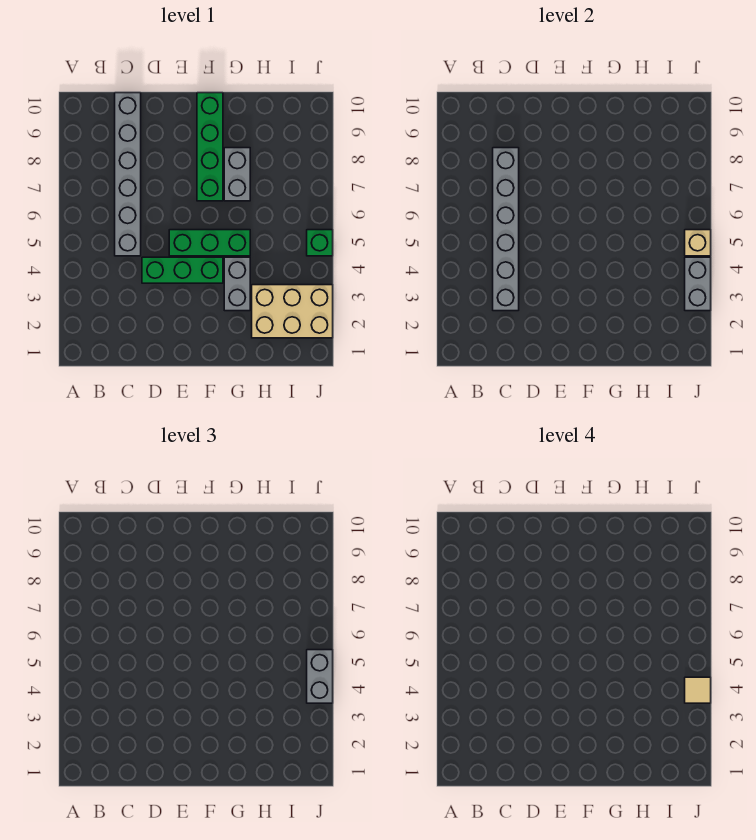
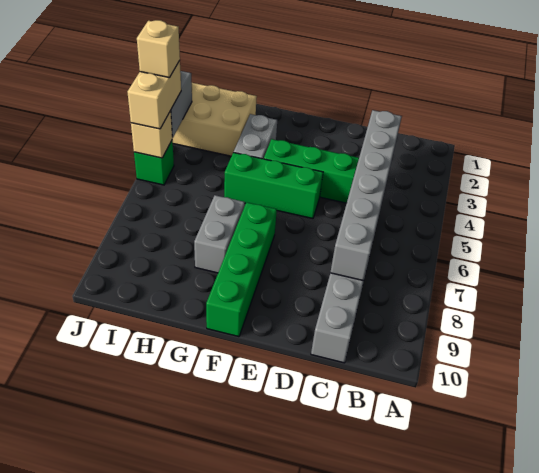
grey 1x2 brick [307,650,333,703] -> tan 1x2 brick [128,61,181,129]
tan 1x1 tile [685,677,711,703] -> tan 1x1 brick [137,20,180,78]

